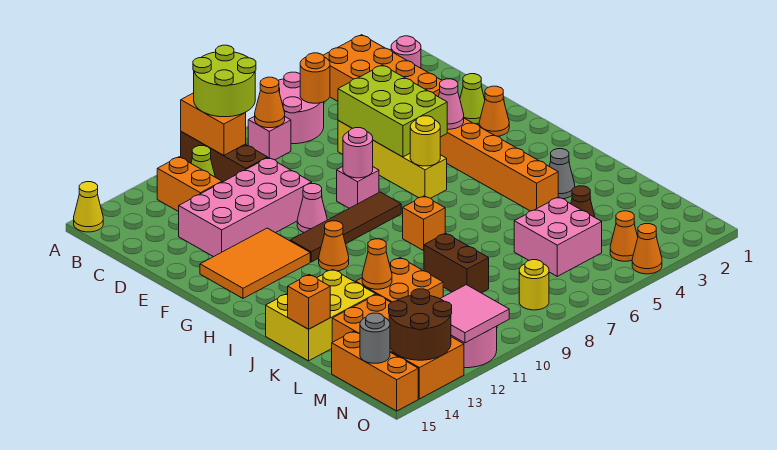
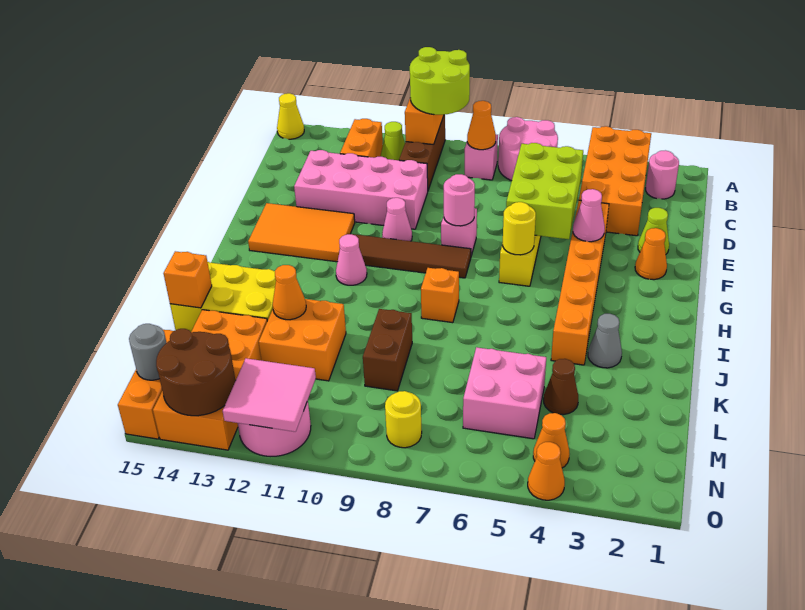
orange 1x1 round brick [300,53,330,103] -> none
orange 1x1 cone [319,221,349,271] -> pink 1x1 cone [336,234,367,285]

